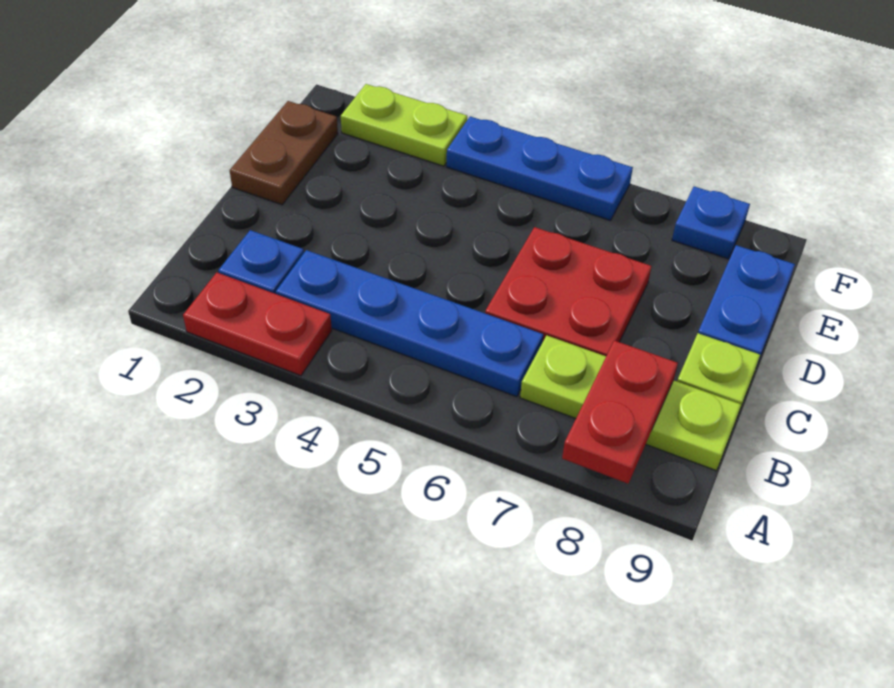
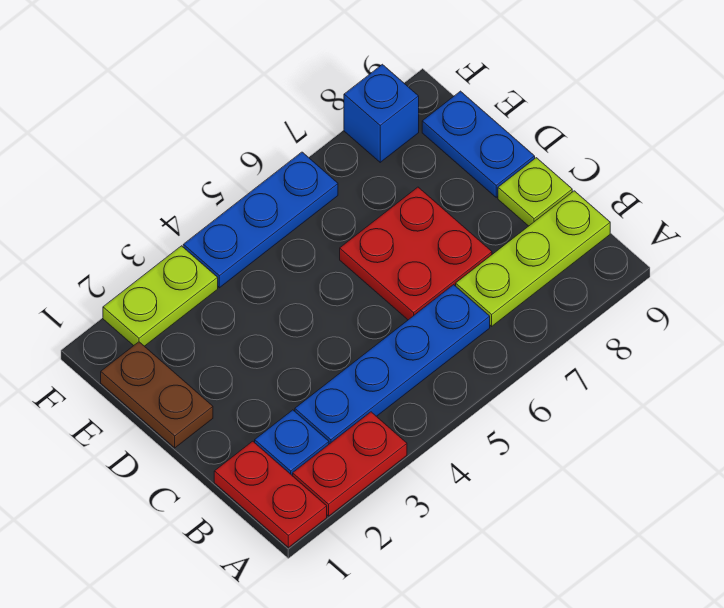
red 1x2 plate [562,340,678,484] -> red 1x2 plate moved to [214,441,327,548]
blue 1x1 plate [672,187,750,259] -> blue 1x1 brick [344,64,419,162]

